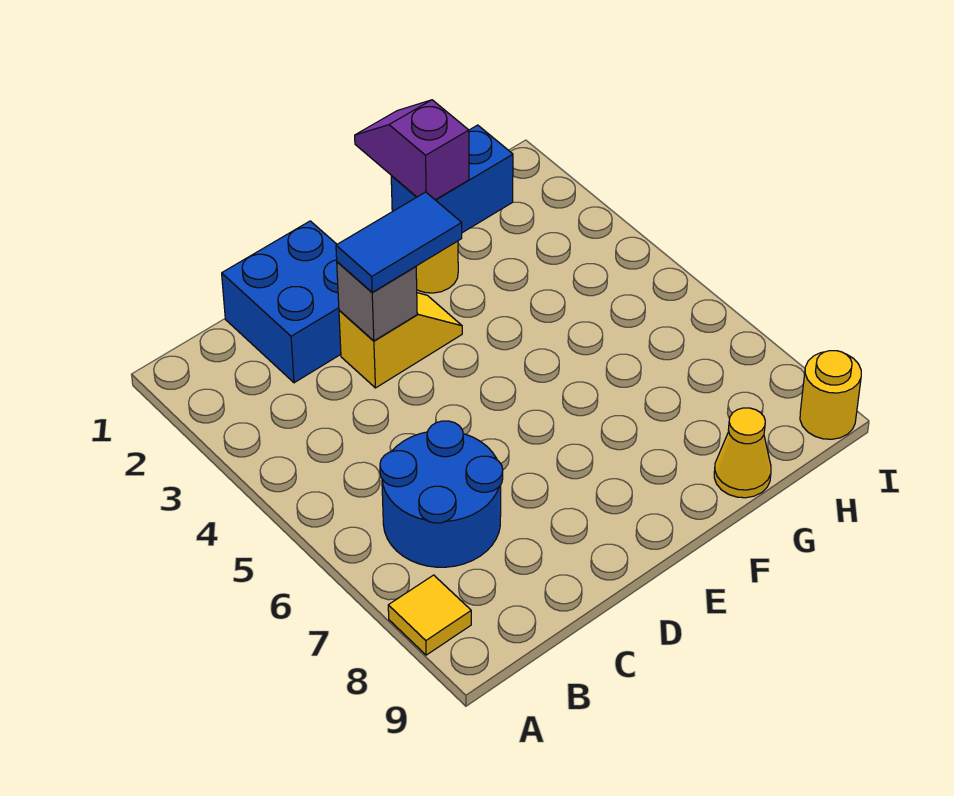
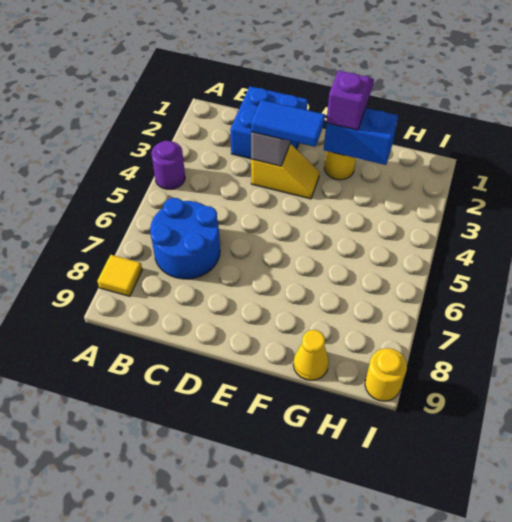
none -> purple 1x1 round brick [151,141,185,189]

